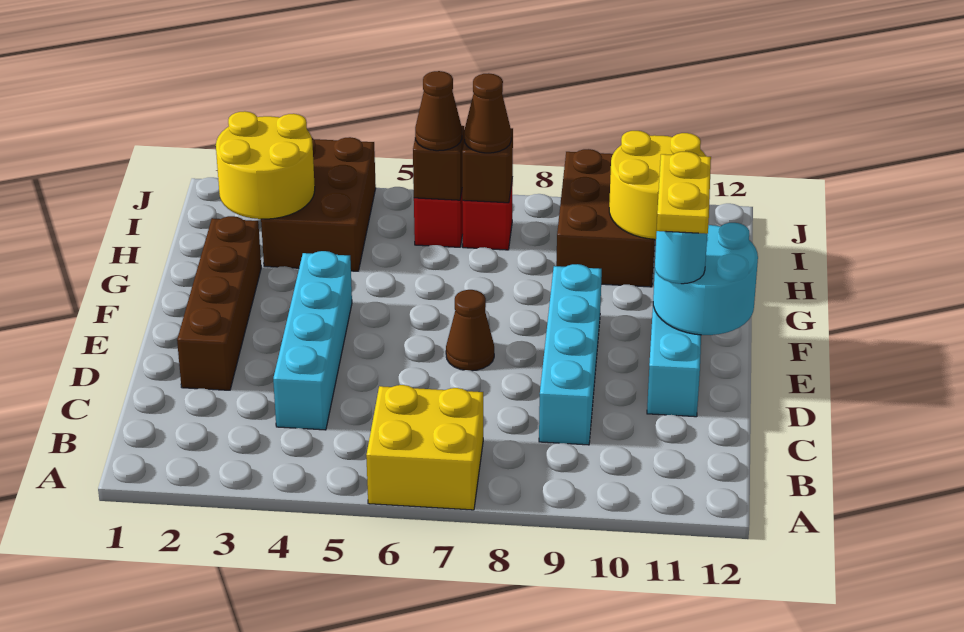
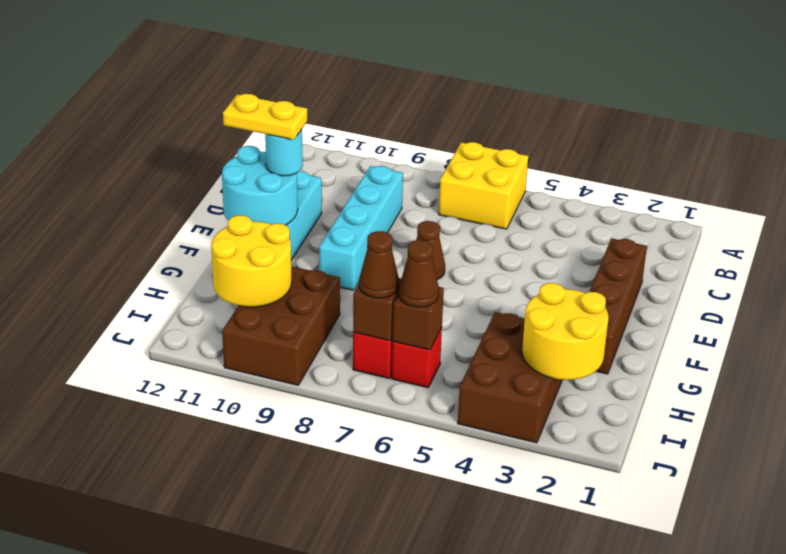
cyan 1x4 brick [273,251,352,430] -> none
yellow 1x2 plate [656,152,711,234] -> yellow 1x2 plate turned to [223,94,307,140]

